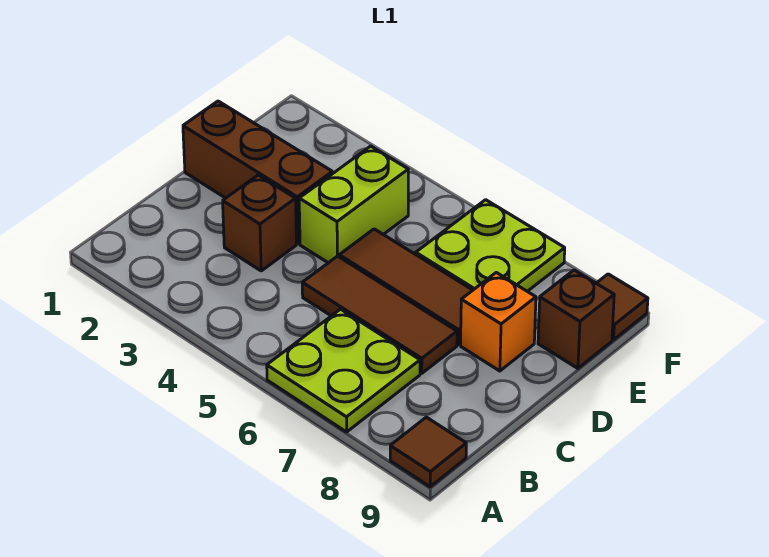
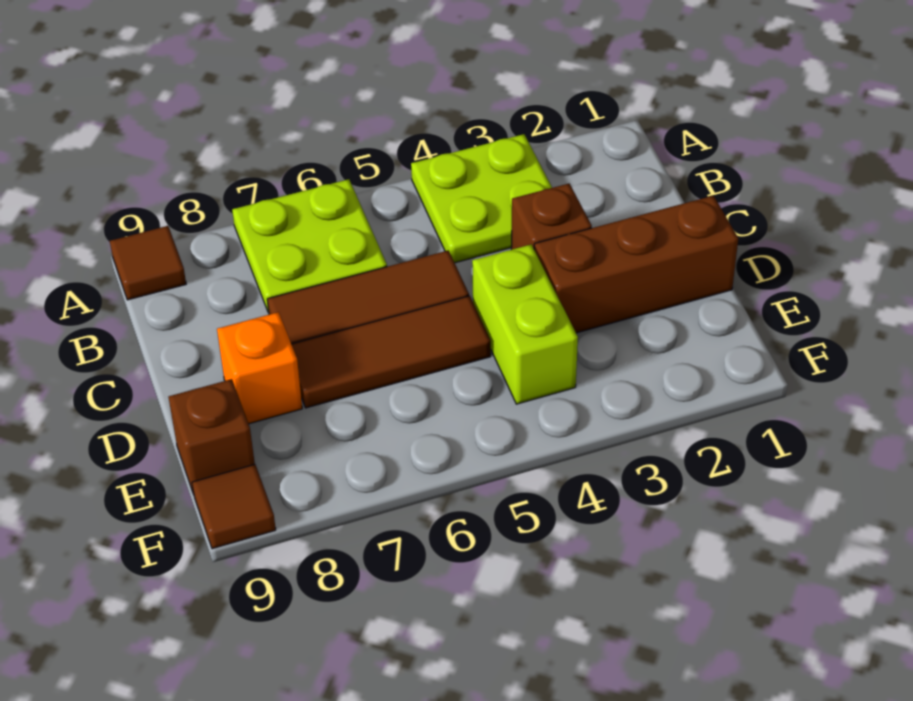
lime 2x2 plate [416,200,565,291] -> lime 2x2 plate moved to [411,134,552,263]

